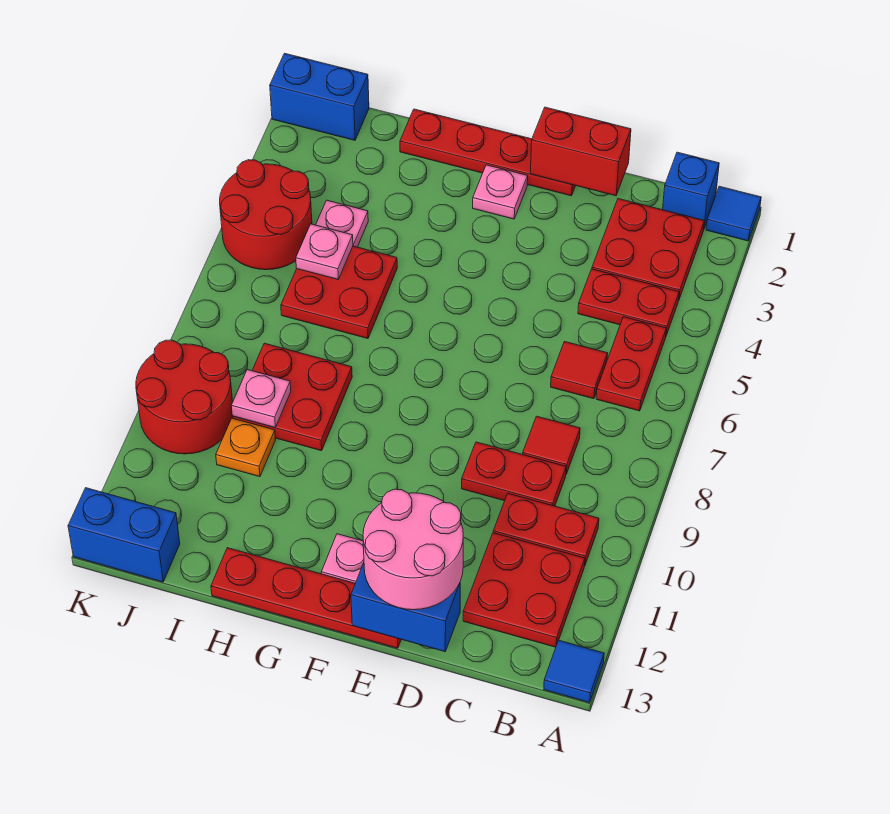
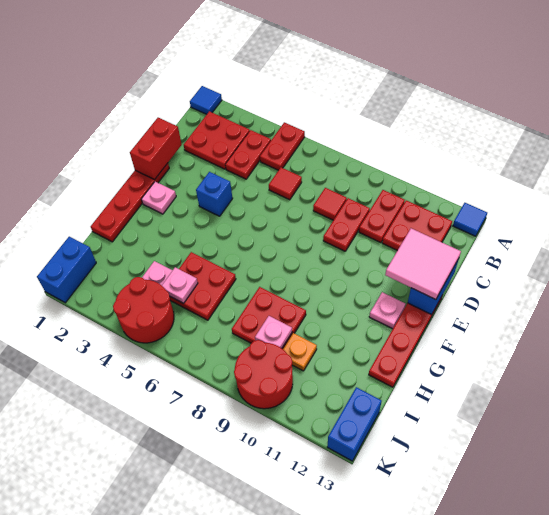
blue 1x1 brick [663,152,719,228] -> blue 1x1 brick moved to [196,172,233,216]
red 1x2 plate [596,317,666,411] -> red 1x2 plate turned to [260,122,305,170]
pink 2x2 round brick [363,489,463,610] -> pink 2x2 tile [385,228,461,300]

